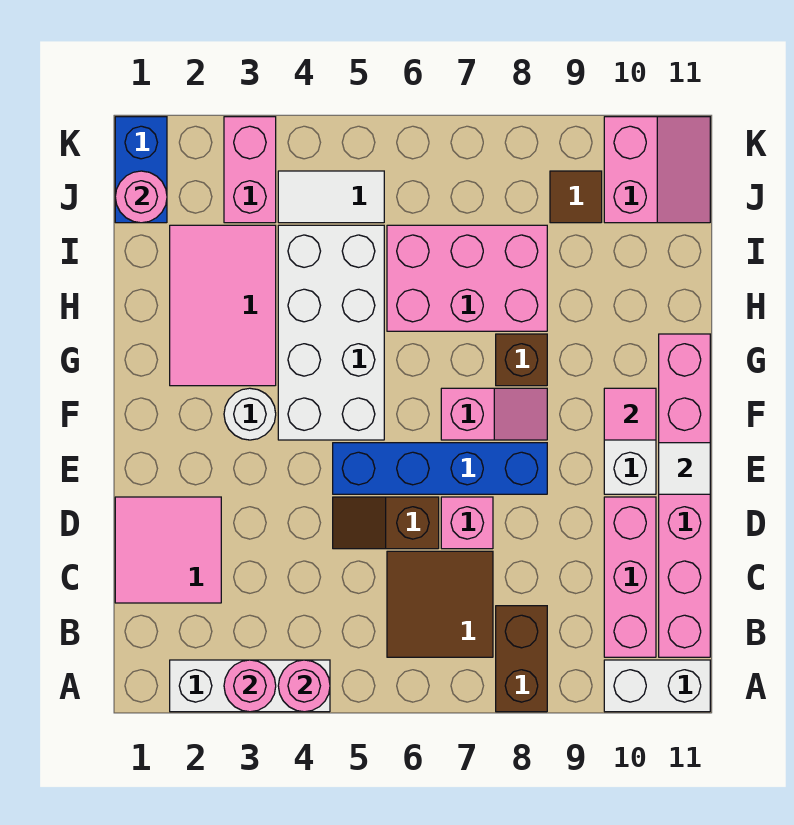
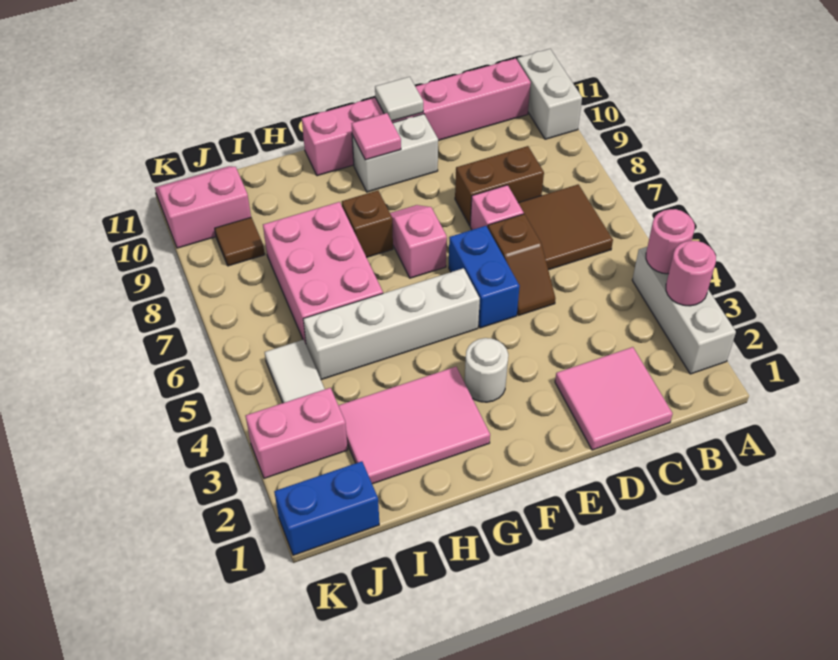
brown 1x2 brick [496,606,547,712] -> brown 1x2 brick moved to [455,146,544,226]
pink 1x3 brick [604,497,656,657] -> none
blue 1x4 brick [333,443,547,494] -> blue 1x2 brick [449,226,520,328]
white 2x4 brick [278,225,384,440] -> white 1x4 brick [303,268,480,380]
pink 1x1 round brick [115,171,167,223] -> none

